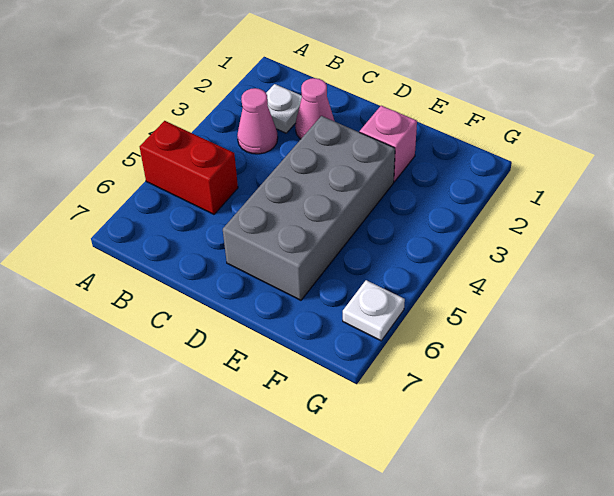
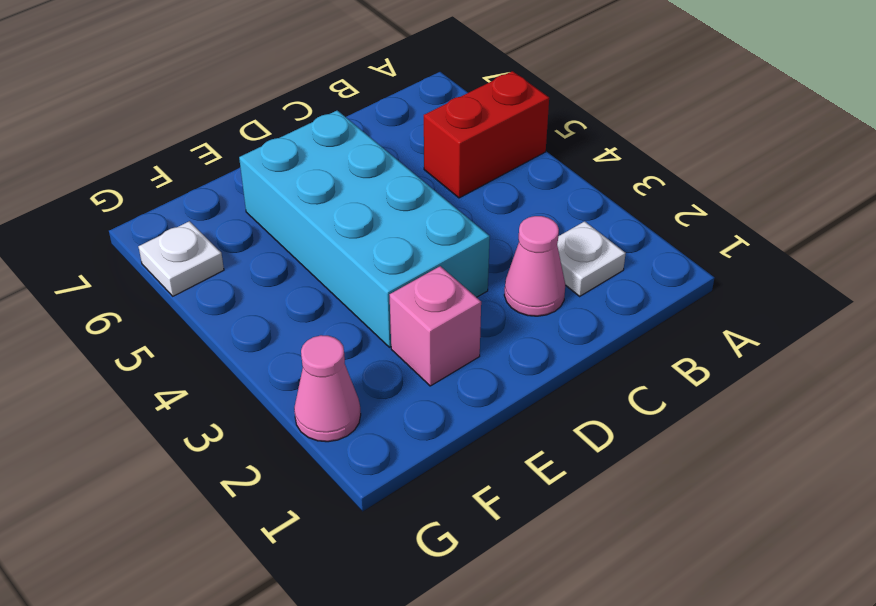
pink 1x1 cone [237,88,278,154] -> pink 1x1 cone moved to [294,335,361,442]
grey 2x4 brick [223,116,395,300] -> cyan 2x4 brick [239,110,490,347]

